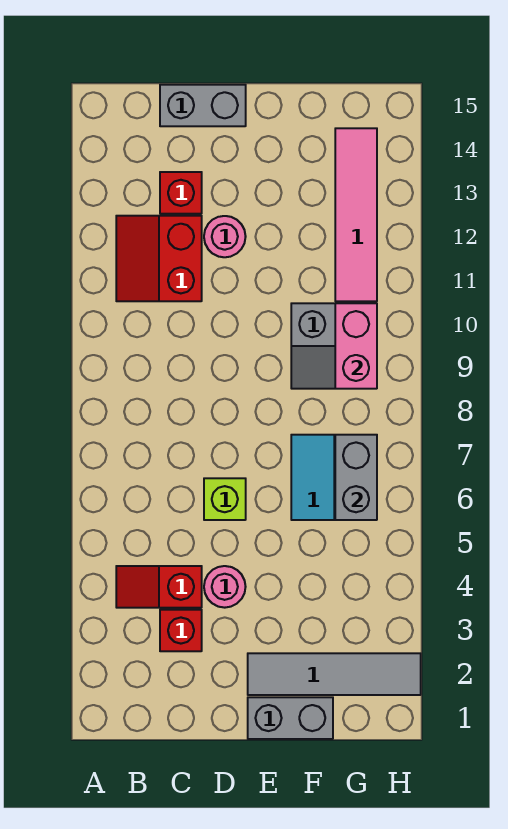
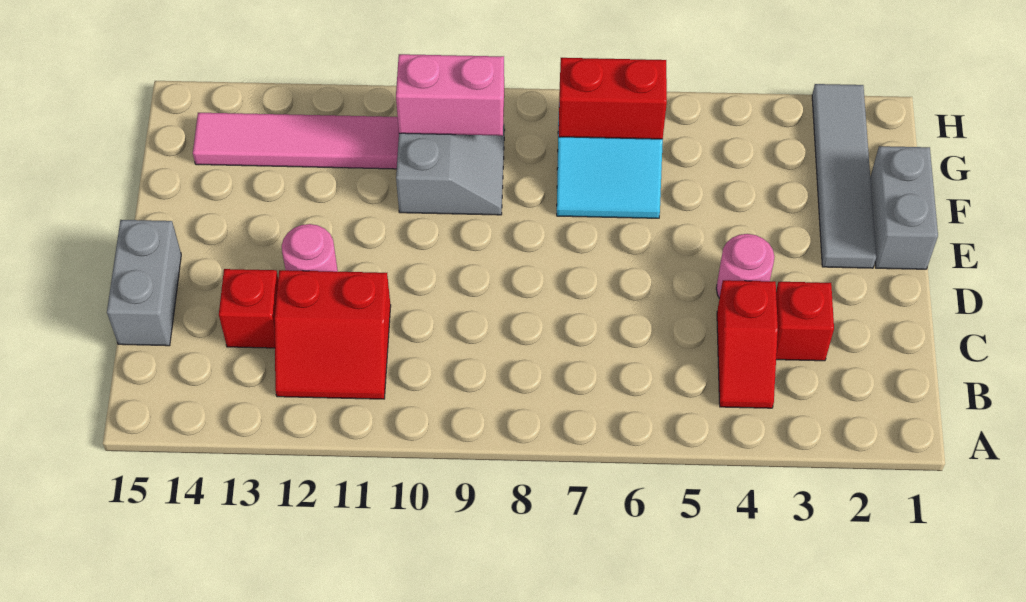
lime 1x1 brick [204,478,246,520] -> none
grey 1x2 brick [335,435,377,520] -> red 1x2 brick [559,58,667,139]

